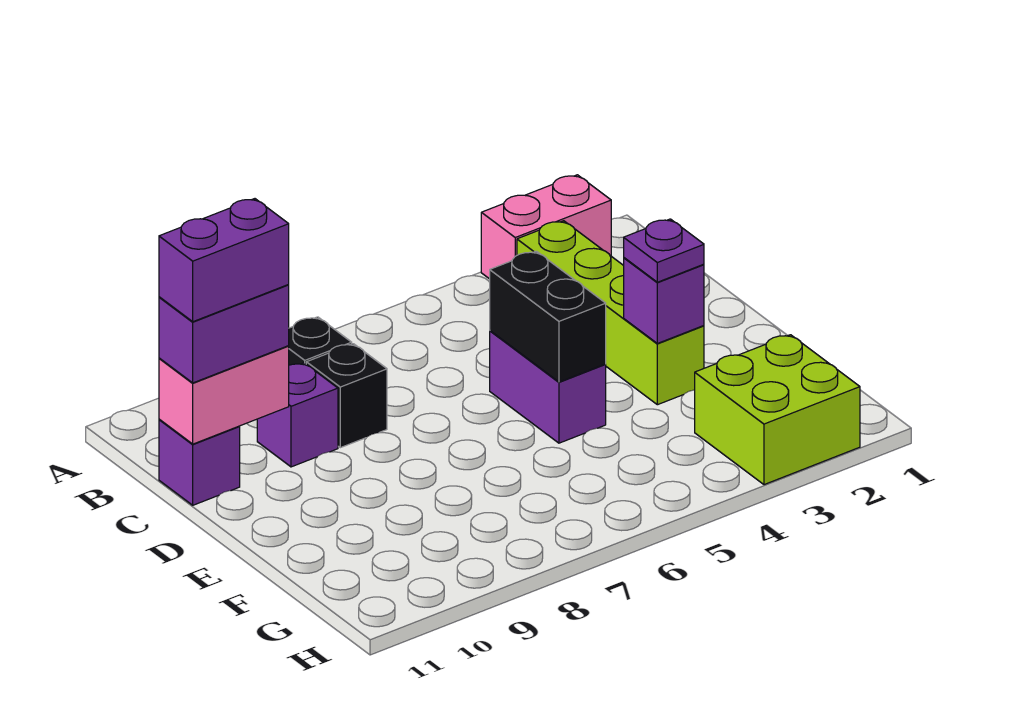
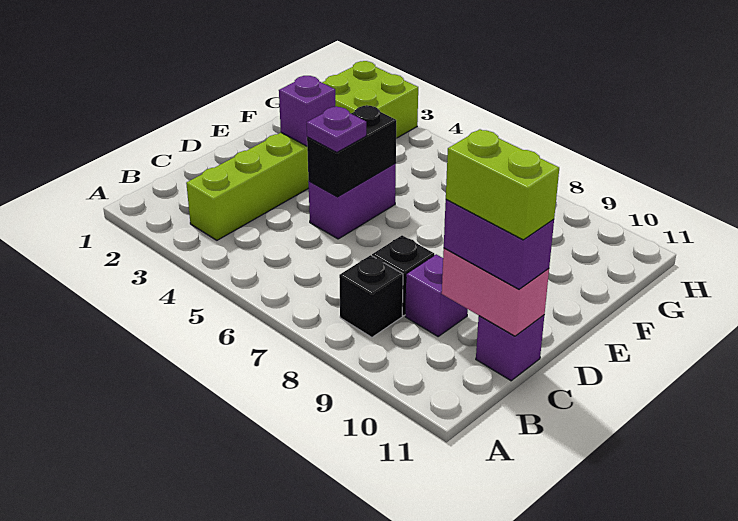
pink 1x2 brick [481,175,611,279] -> none
purple 1x2 brick [159,199,289,322] -> lime 1x2 brick [446,129,559,240]
purple 1x1 plate [624,219,704,282] -> purple 1x1 plate moved to [307,106,366,153]

